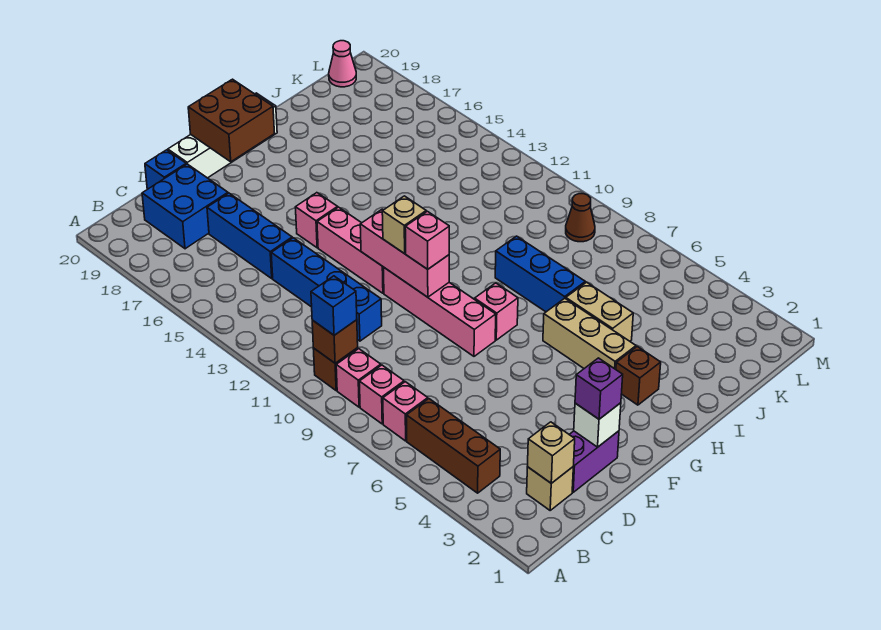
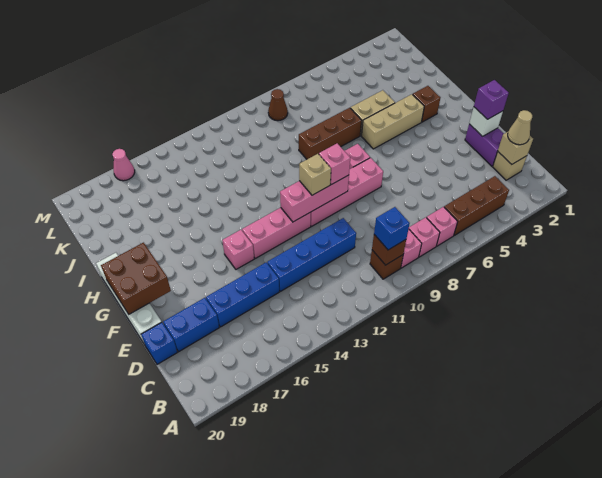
none -> tan 1x1 cone [508,110,532,145]
blue 2x2 brick [142,164,228,249] -> blue 1x2 brick [163,298,219,352]
blue 1x3 brick [495,236,585,312] -> brown 1x3 brick [299,108,362,159]
pink 1x1 cone [329,41,356,87] -> pink 1x1 cone moved to [112,149,135,181]

